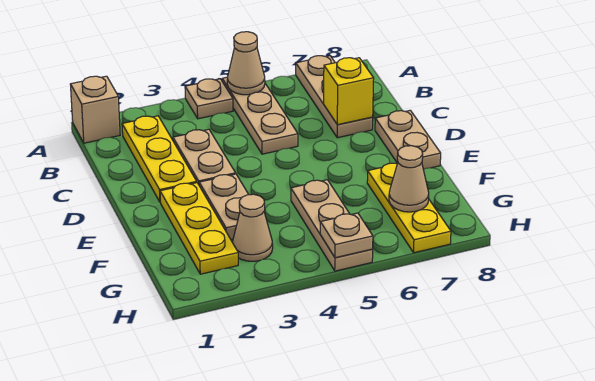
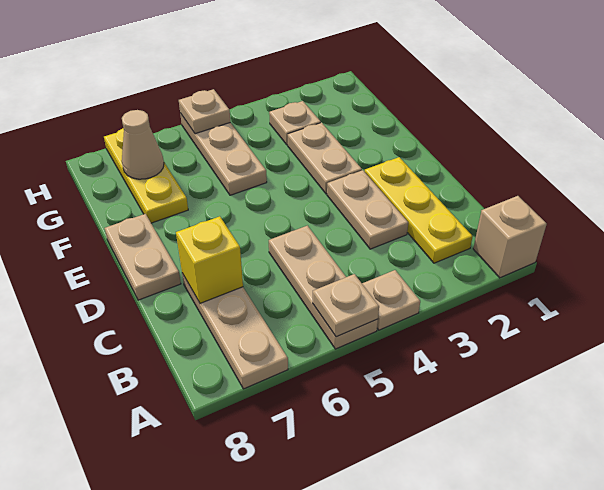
tan 1x1 cone [227,32,265,95] -> tan 1x1 plate [313,274,379,337]
yellow 1x3 plate [160,183,238,274] -> none
tan 1x1 cone [232,194,273,261] -> tan 1x1 plate [269,101,321,145]

